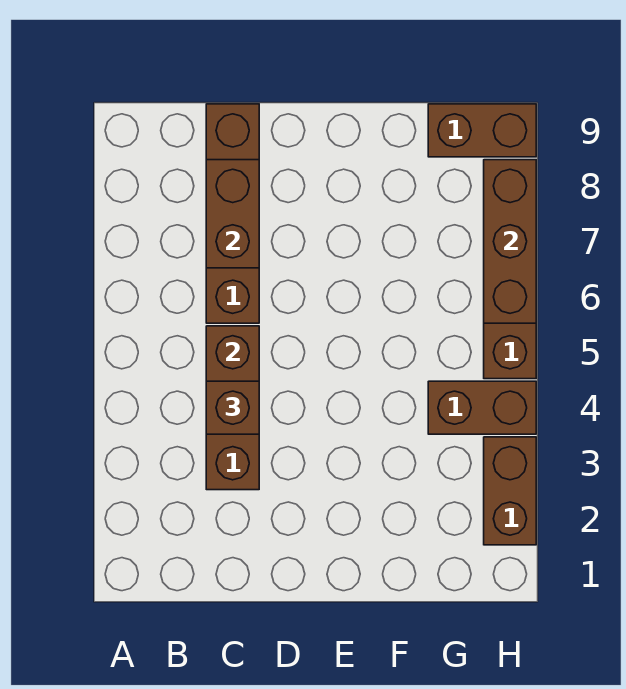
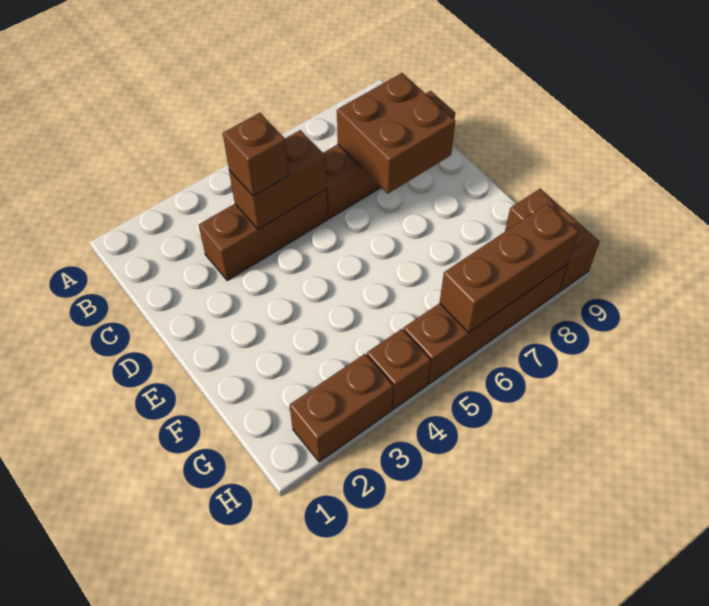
brown 1x2 brick [206,160,259,268] -> brown 2x2 brick [337,73,455,194]
brown 1x2 brick [428,381,536,434] -> brown 1x1 brick [367,329,431,409]

